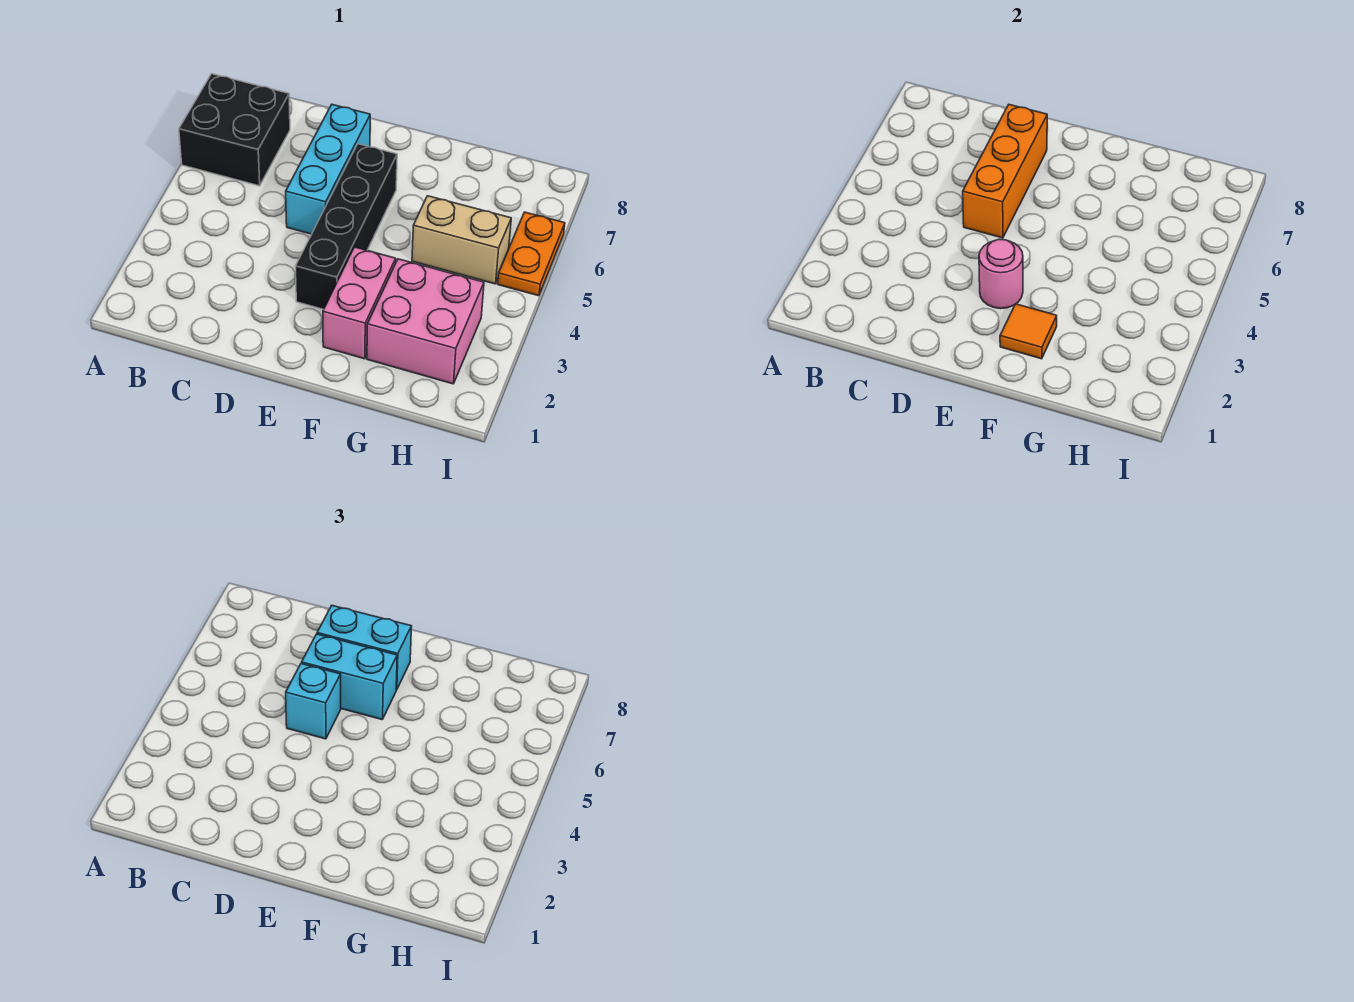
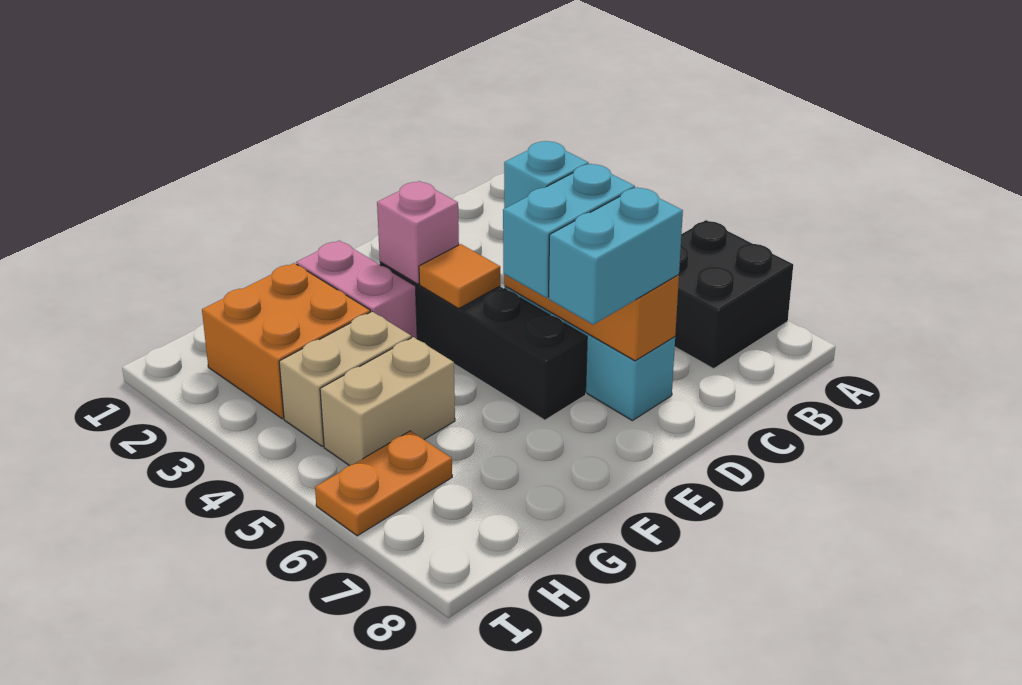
pink 1x1 round brick [979,239,1023,309] -> pink 1x1 brick [377,181,459,284]
orange 1x1 tile [1000,304,1057,359] -> orange 1x1 tile moved to [419,244,500,308]
pink 2x2 brick [367,259,484,384] -> orange 2x2 brick [202,263,370,419]
none -> tan 1x2 brick [279,311,411,446]
orange 1x2 plate [498,212,565,296] -> orange 1x2 plate turned to [315,431,452,536]

